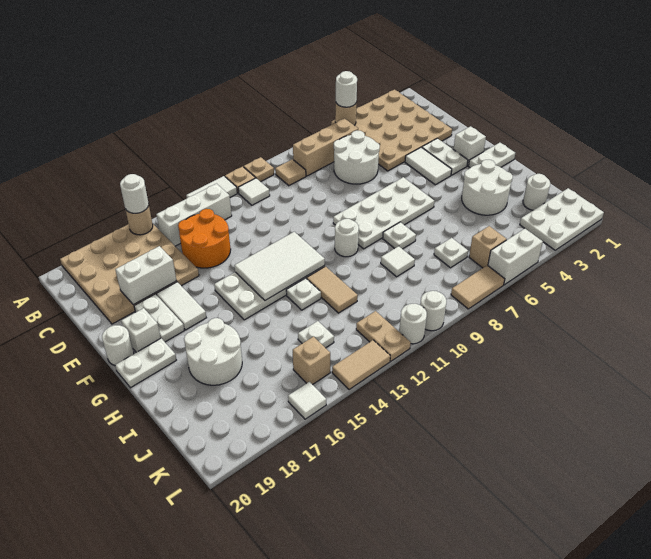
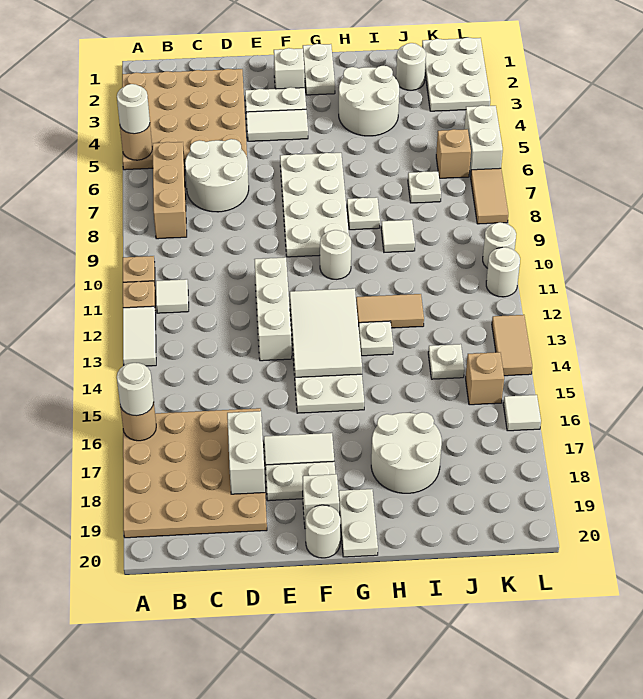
tan 1x1 tile [275,159,306,186] -> none
white 1x3 brick [156,184,232,246] -> white 1x3 brick moved to [254,257,292,361]
orange 2x2 round brick [178,209,231,268] -> none
tan 1x2 plate [356,311,411,361] -> none

